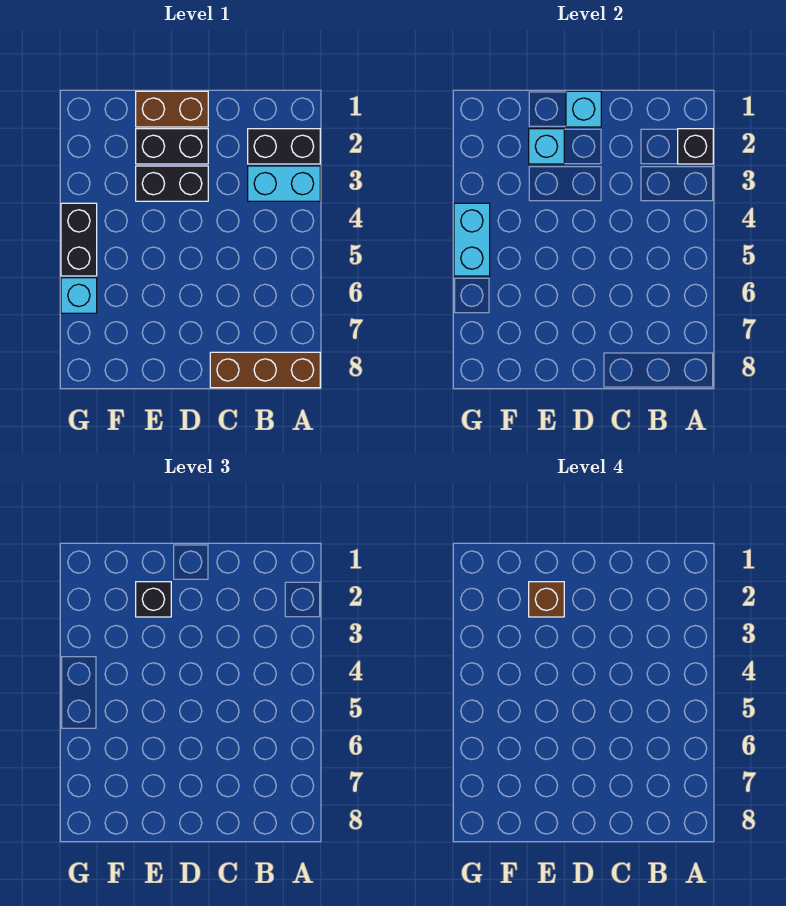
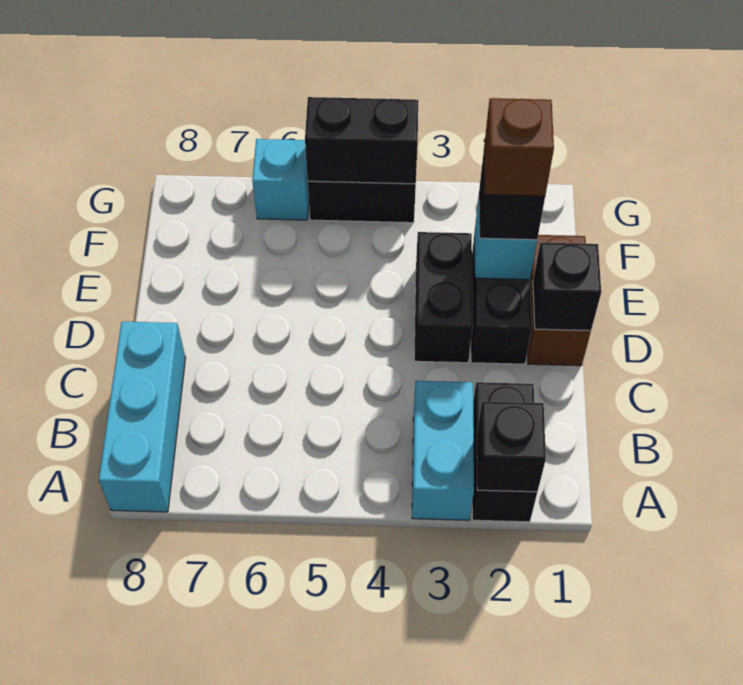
brown 1x3 brick [210,352,320,388] -> cyan 1x3 brick [99,322,186,512]
cyan 1x1 brick [566,91,601,127] -> black 1x1 brick [533,243,601,331]
cyan 1x2 brick [454,203,490,276] -> black 1x2 brick [305,97,418,184]

